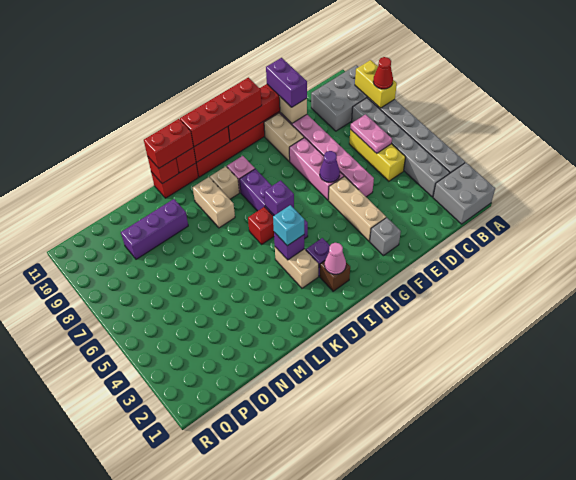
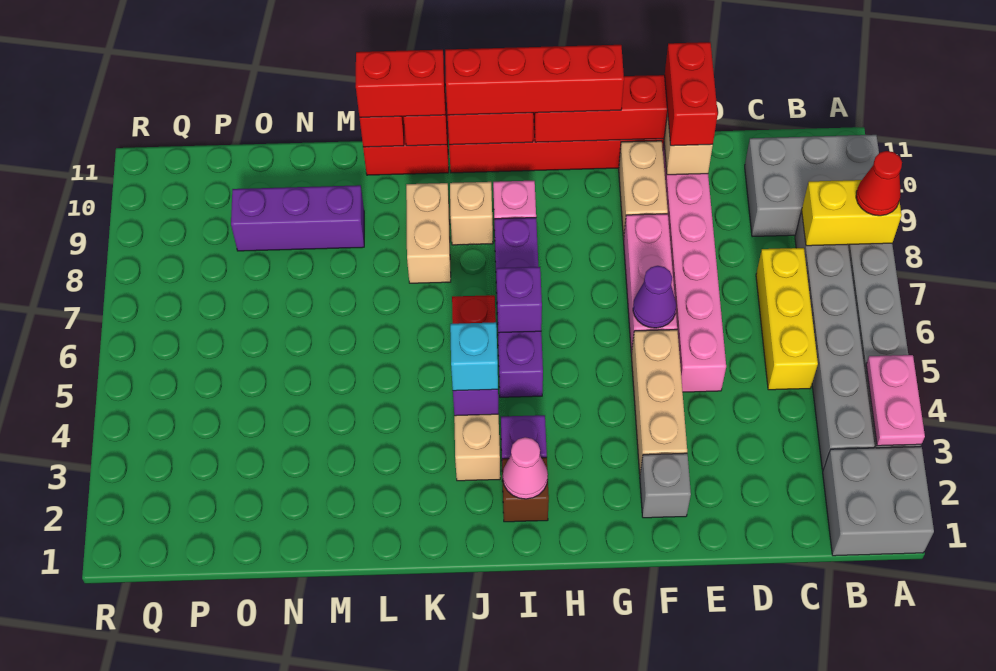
yellow 1x2 brick [355,60,397,108] -> yellow 1x2 brick turned to [802,180,902,246]
pink 1x2 plate [350,114,392,153] -> pink 1x2 plate moved to [866,355,925,446]
purple 1x2 brick [266,58,307,107] -> red 1x2 brick [665,42,718,146]

